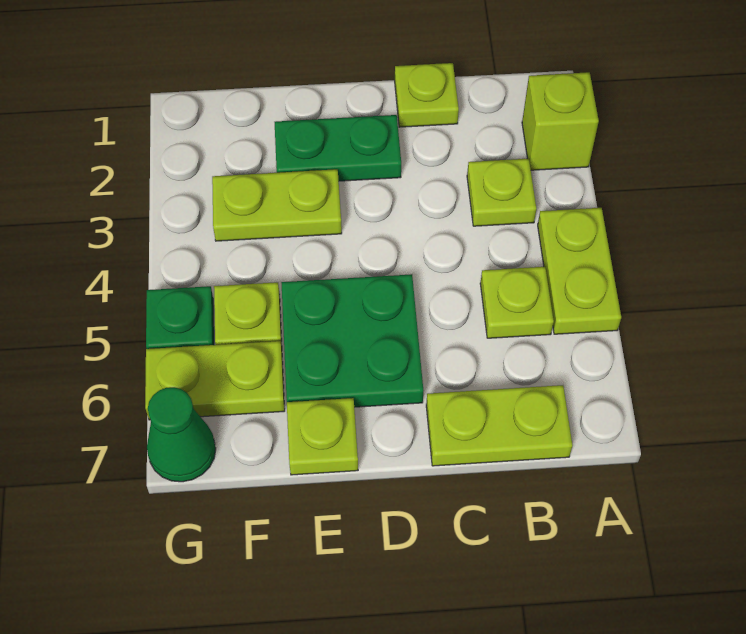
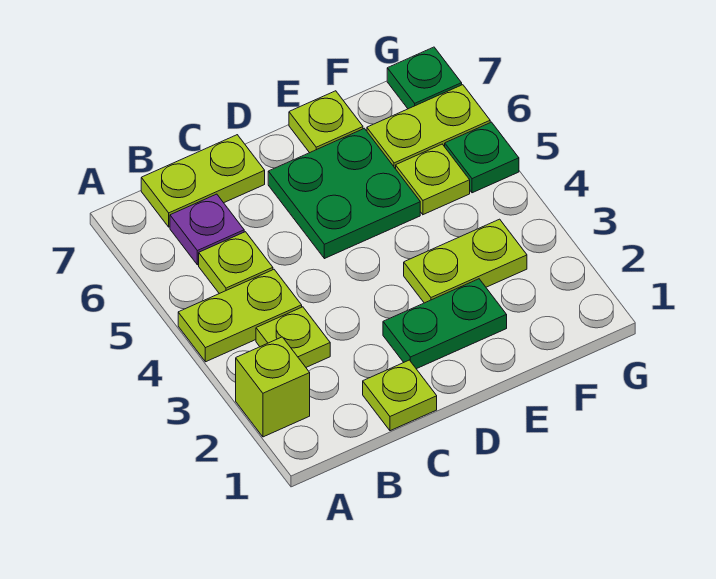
lime 1x2 plate [538,208,621,334] -> lime 1x2 plate turned to [178,270,302,362]
none -> purple 1x1 plate [170,194,244,265]
green 1x1 cone [147,387,216,482] -> green 1x1 plate [387,47,462,109]

